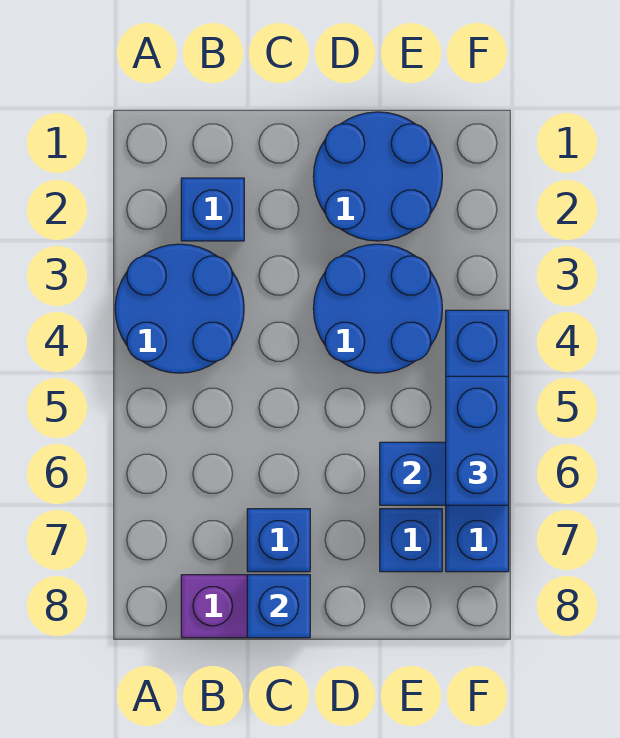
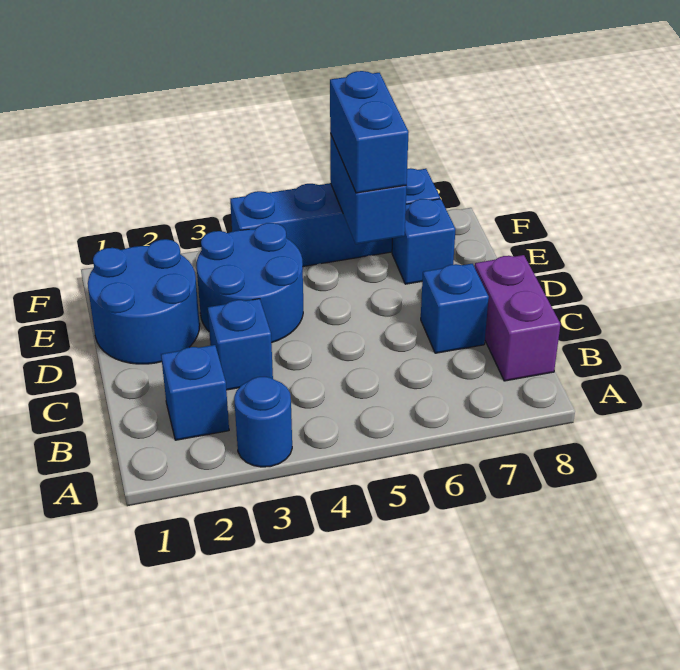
blue 2x2 round brick [115,244,244,373] -> blue 1x1 round brick [234,377,292,467]
blue 1x1 brick [247,575,310,638] -> blue 1x1 brick moved to [208,299,273,390]
blue 1x2 brick [446,376,509,505] -> blue 1x2 brick turned to [330,71,409,193]

